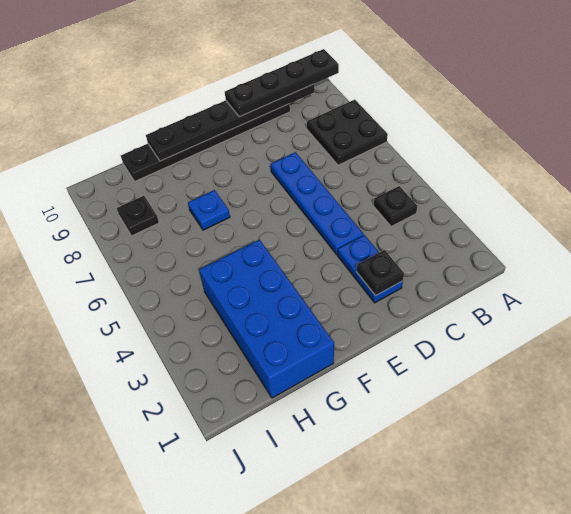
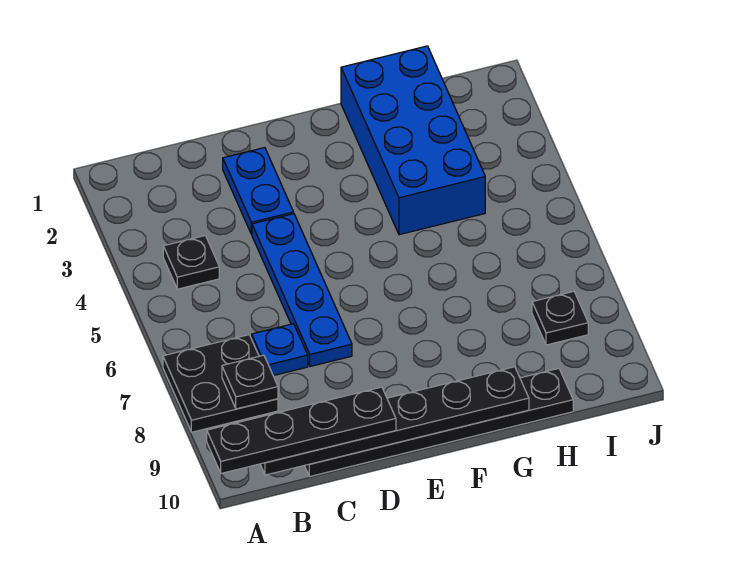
black 1x1 plate [357,250,404,296] -> black 1x1 plate moved to [222,355,278,409]
blue 1x1 plate [188,190,230,230] -> blue 1x1 plate moved to [252,324,308,376]

